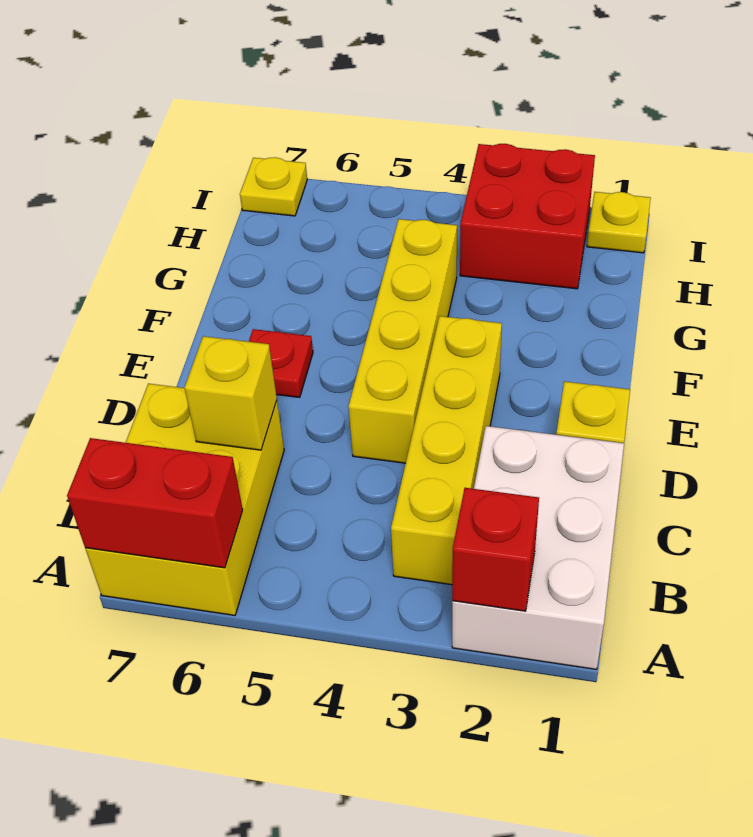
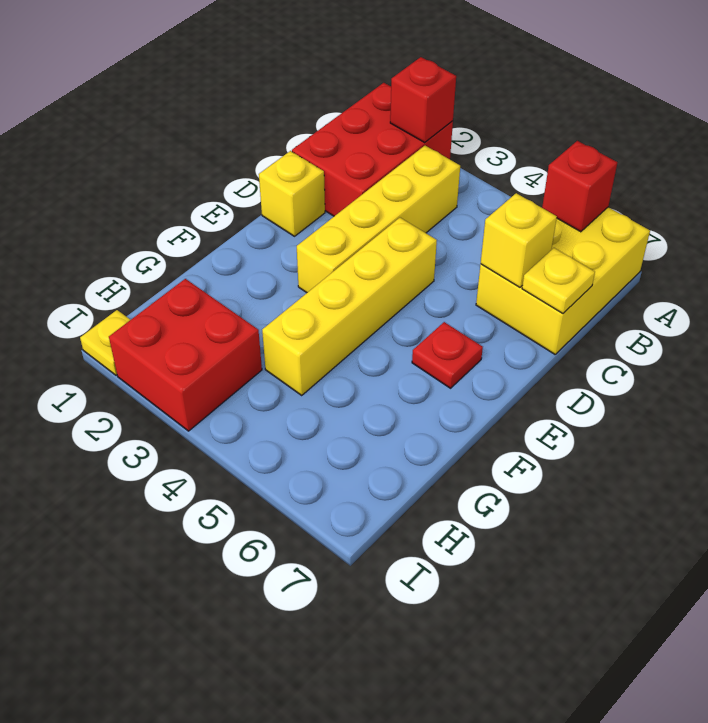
white 2x3 brick [452,426,624,669] -> red 2x3 brick [292,83,453,216]
red 1x2 brick [67,438,243,568] -> red 1x1 brick [542,141,617,232]
yellow 1x1 plate [240,157,307,216] -> yellow 1x1 plate moved to [522,248,595,313]

